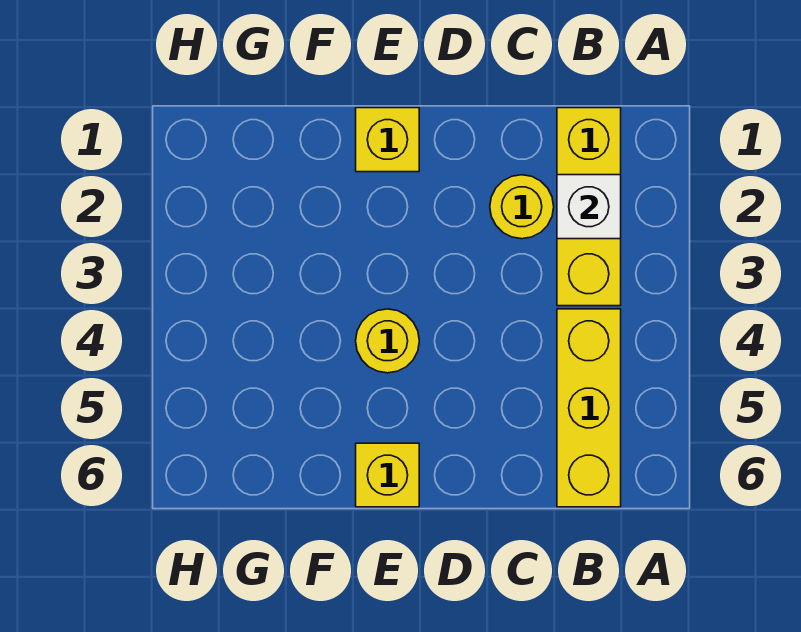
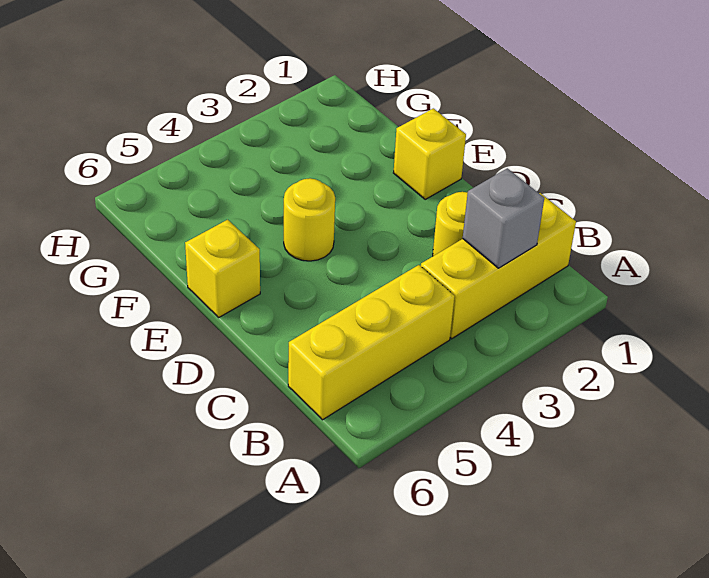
white 1x1 brick [557,175,621,239] -> grey 1x1 brick [463,168,544,268]

